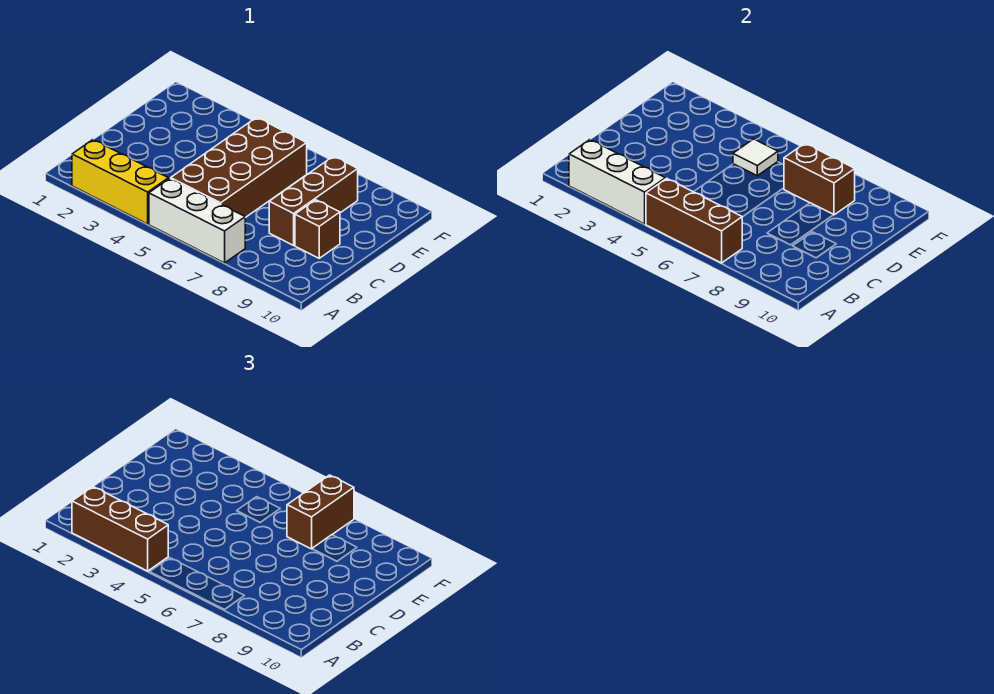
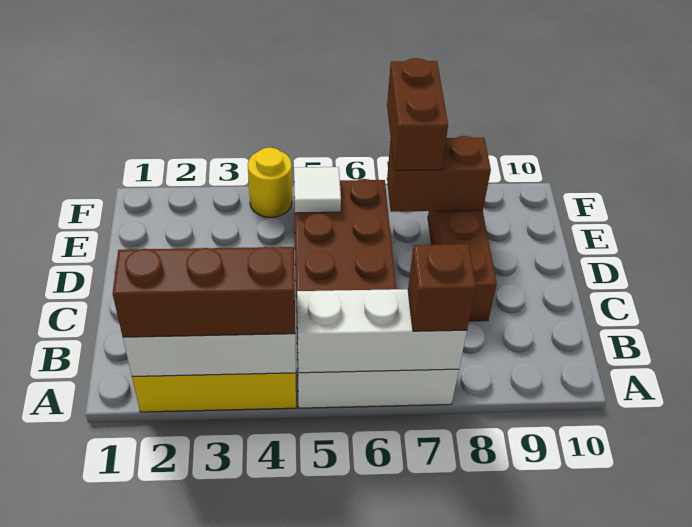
brown 1x3 brick [646,178,742,263] -> white 1x3 brick [297,289,467,373]
brown 1x1 brick [295,200,340,258] -> brown 1x1 brick moved to [408,244,476,331]
none -> yellow 1x1 round brick [248,148,292,217]

